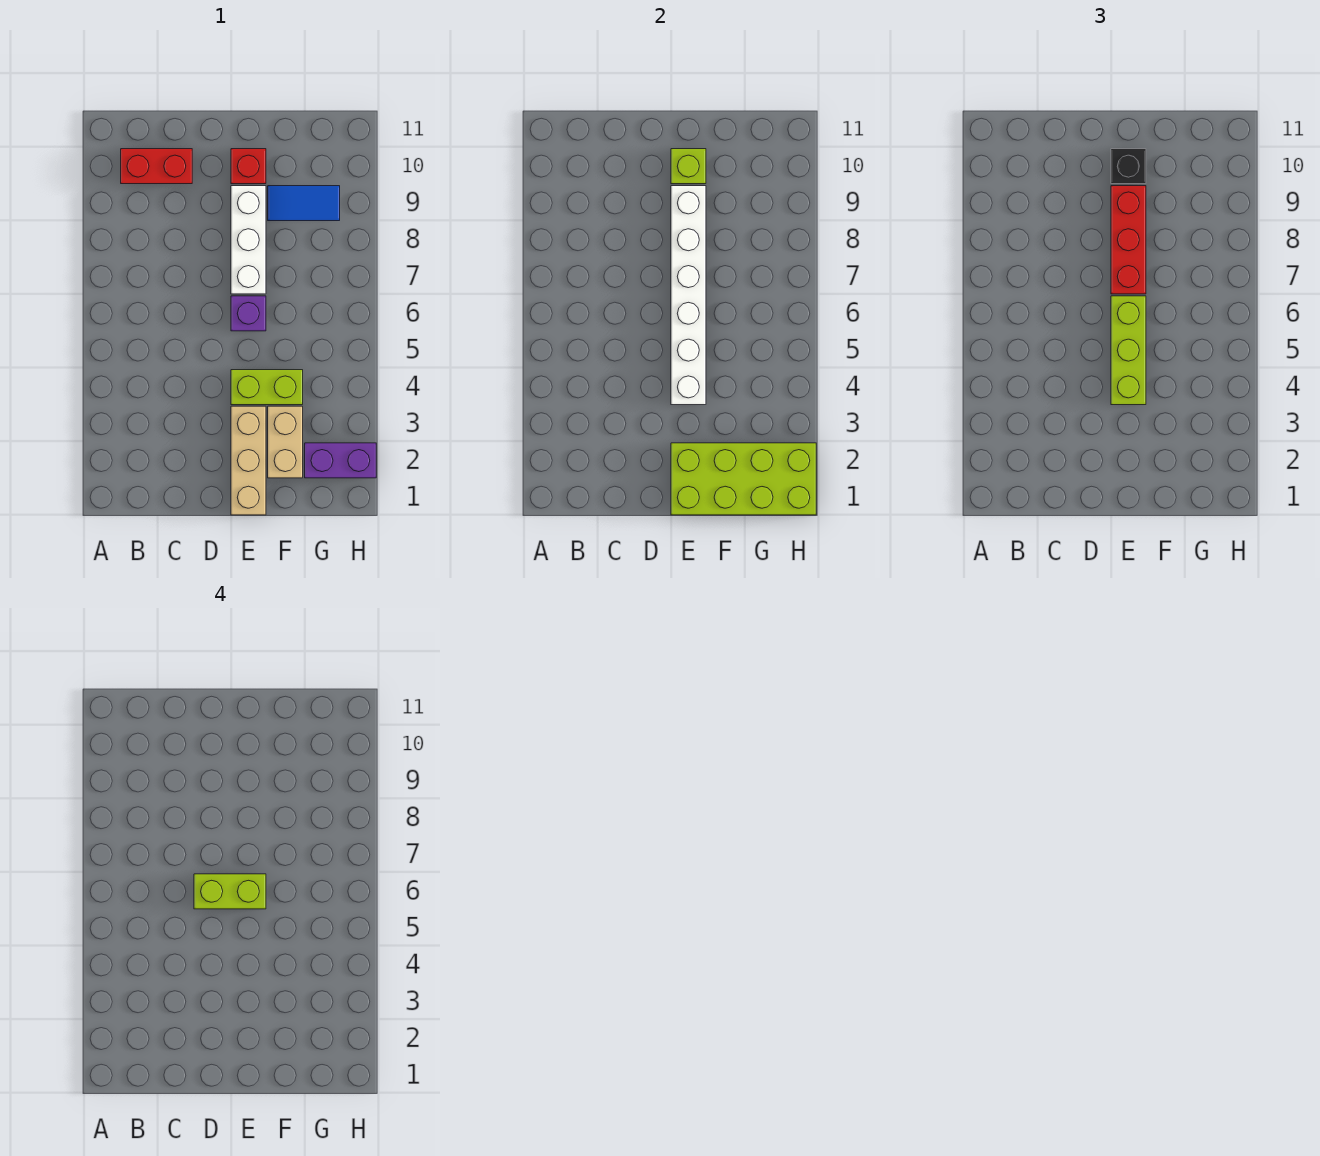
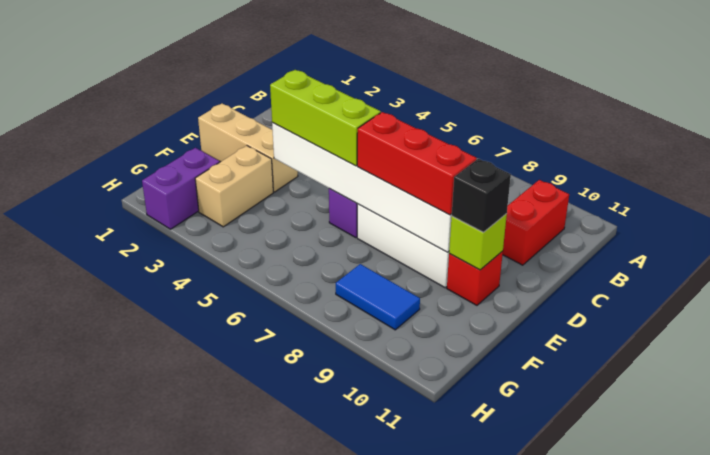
lime 1x2 brick [194,874,266,909] -> none
lime 2x4 brick [671,443,816,515] -> none
lime 1x2 brick [231,370,303,405] -> none
tan 1x2 brick [268,406,303,478] -> tan 1x2 brick turned to [195,146,273,227]
blue 1x2 tile [268,186,340,221] -> blue 1x2 tile turned to [336,264,420,330]

